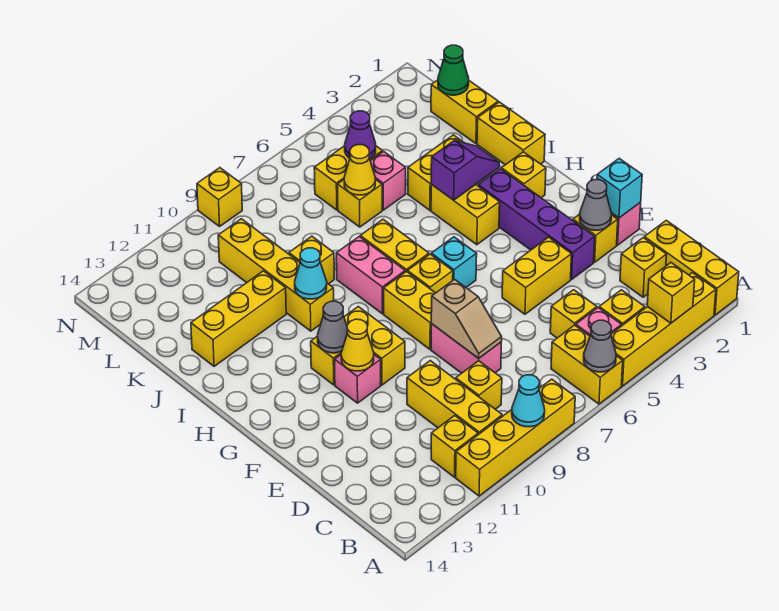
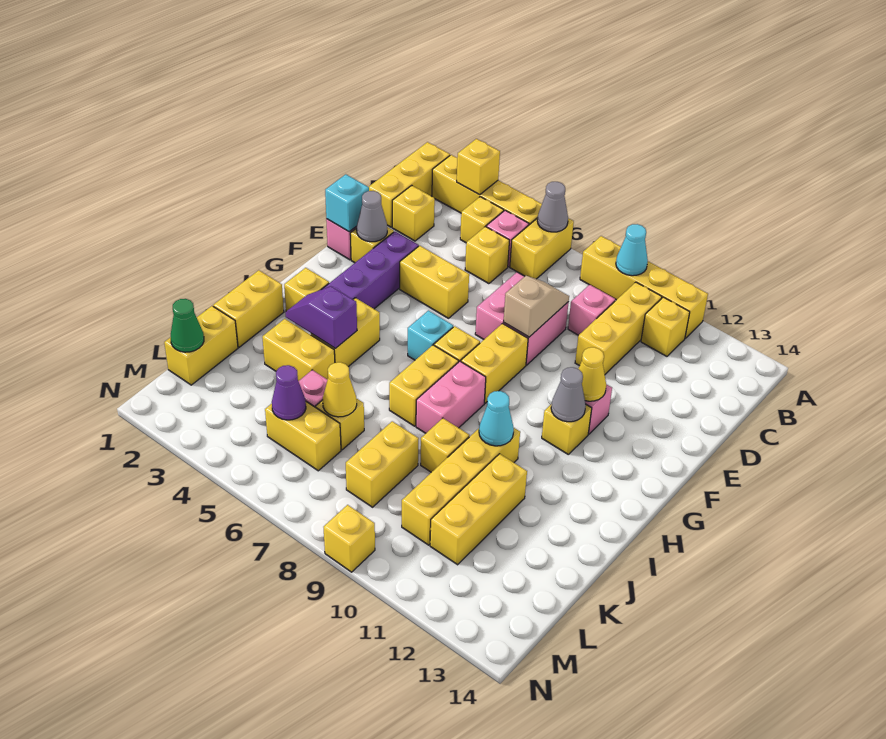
yellow 1x1 brick [456,361,502,409] -> pink 1x1 brick [568,285,615,335]
pink 1x2 brick [431,324,501,373] -> pink 2x2 brick [475,272,569,365]
yellow 1x2 brick [344,307,405,385] -> yellow 1x2 brick moved to [346,421,419,507]
yellow 1x3 brick [191,271,286,366] -> yellow 1x3 brick turned to [430,454,527,565]

